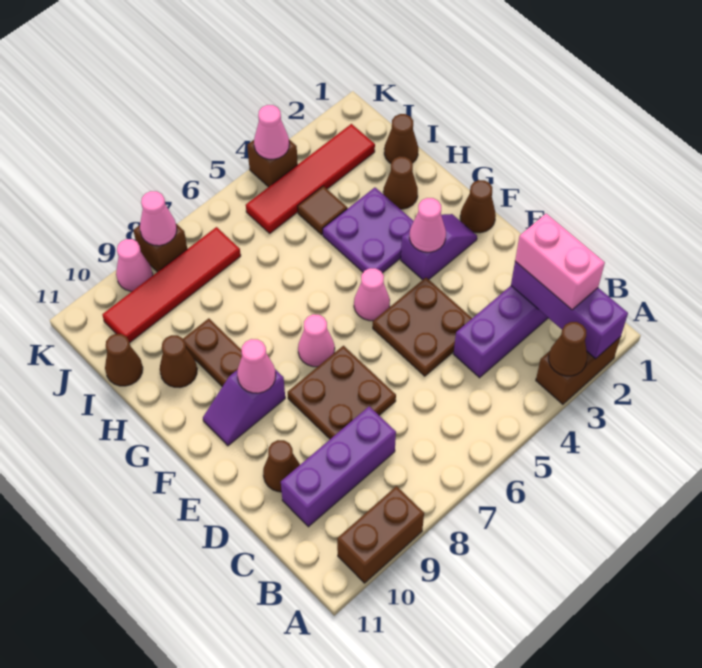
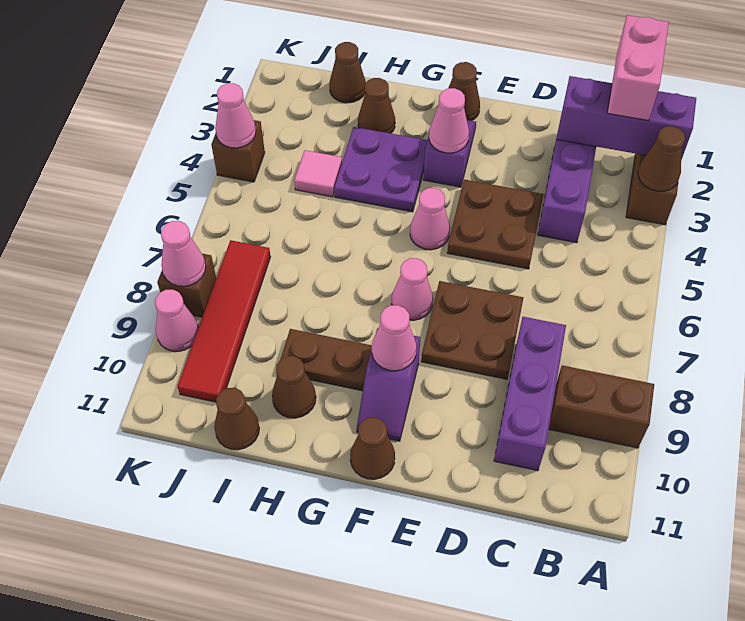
brown 1x2 brick [337,486,424,583] -> brown 1x2 brick turned to [549,365,654,448]
pink 1x2 brick [515,213,605,310] -> pink 1x2 brick turned to [607,15,669,121]
brown 1x1 cone [263,440,300,492] -> brown 1x1 cone moved to [350,418,395,479]
brown 1x1 tile [298,186,347,235] -> pink 1x1 tile [294,150,342,197]
red 1x4 tile [246,124,375,233] -> none

